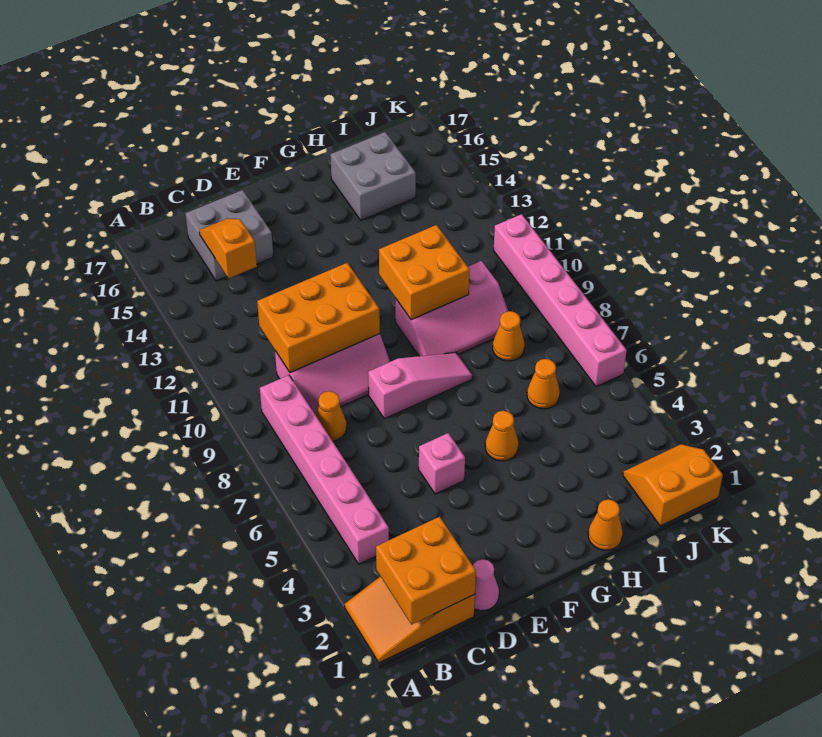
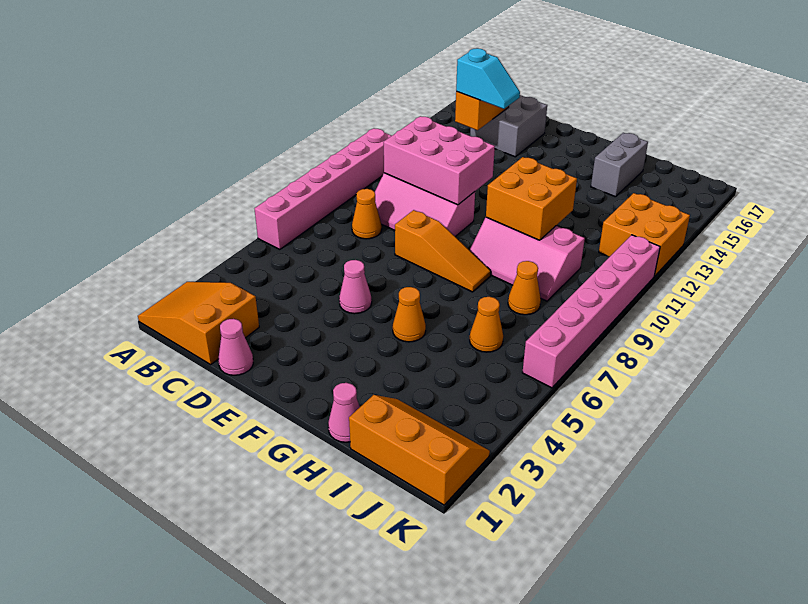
orange 2x2 brick [376,517,476,625] -> orange 2x2 brick moved to [599,193,690,276]
pink 1x6 brick [260,375,389,564] -> pink 1x6 brick moved to [254,129,392,249]
orange 2x3 brick [257,263,380,373] -> pink 2x3 brick [384,116,495,205]
none -> cyan 1x2 slope [456,48,520,109]
pink 1x1 brick [419,433,465,494] -> pink 1x1 cone [339,260,372,314]
pink 1x3 slope [368,352,472,419] -> orange 1x3 slope [395,210,491,292]
orange 1x1 cone [588,499,623,550] -> pink 1x1 cone [328,383,360,442]
grey 2x2 brick [330,132,416,220] -> grey 1x2 brick [591,133,648,197]
orange 2x2 slope [623,444,723,526] -> orange 2x3 slope [349,395,490,505]

